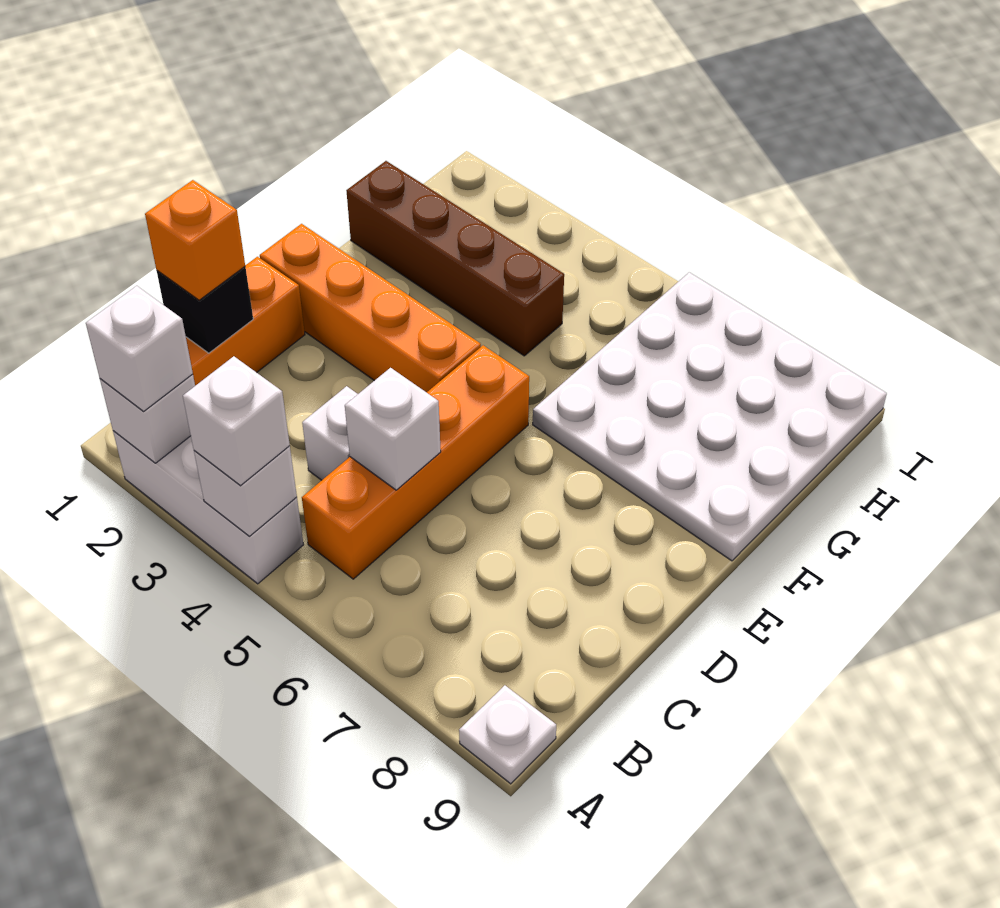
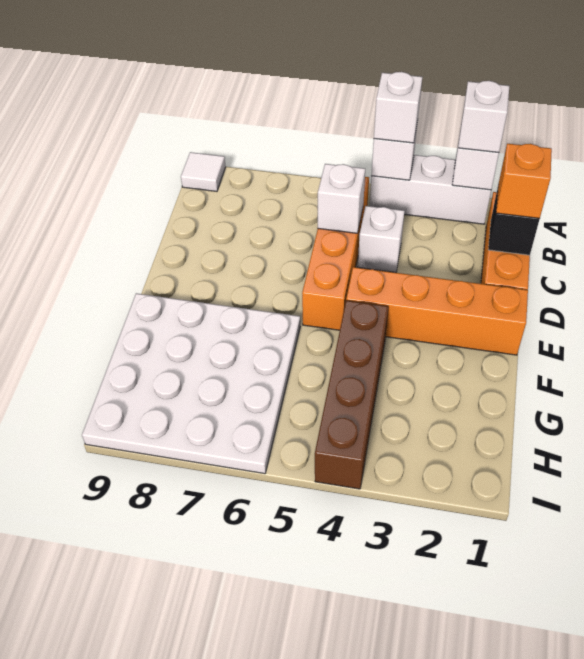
white 1x1 plate [459,685,556,784] -> white 1x1 tile [181,152,226,191]
brown 1x4 brick [346,161,564,356] -> brown 1x4 brick turned to [315,300,388,489]

